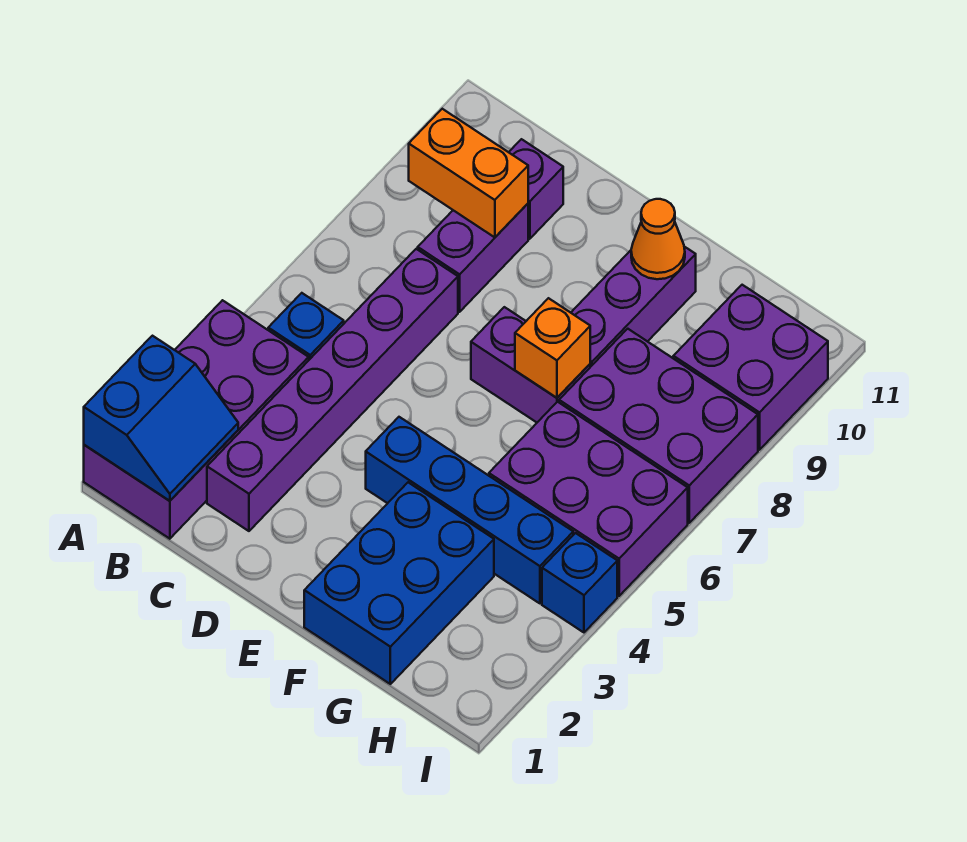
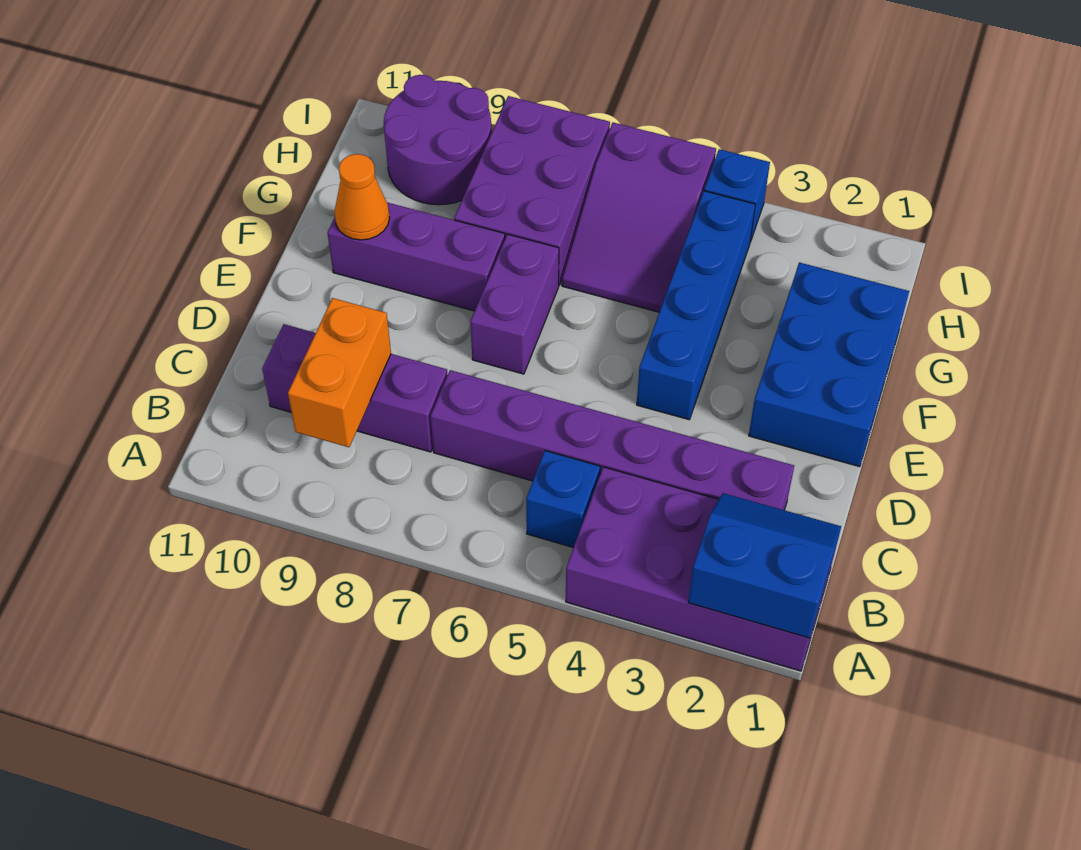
blue 2x3 brick [304,482,494,684] -> blue 2x3 brick turned to [749,262,909,467]
orange 1x1 brick [515,298,590,398] -> none
purple 2x3 brick [489,402,688,596] -> purple 2x3 slope [562,123,716,312]
purple 2x2 brick [673,285,828,450] -> purple 2x2 round brick [384,75,492,205]

